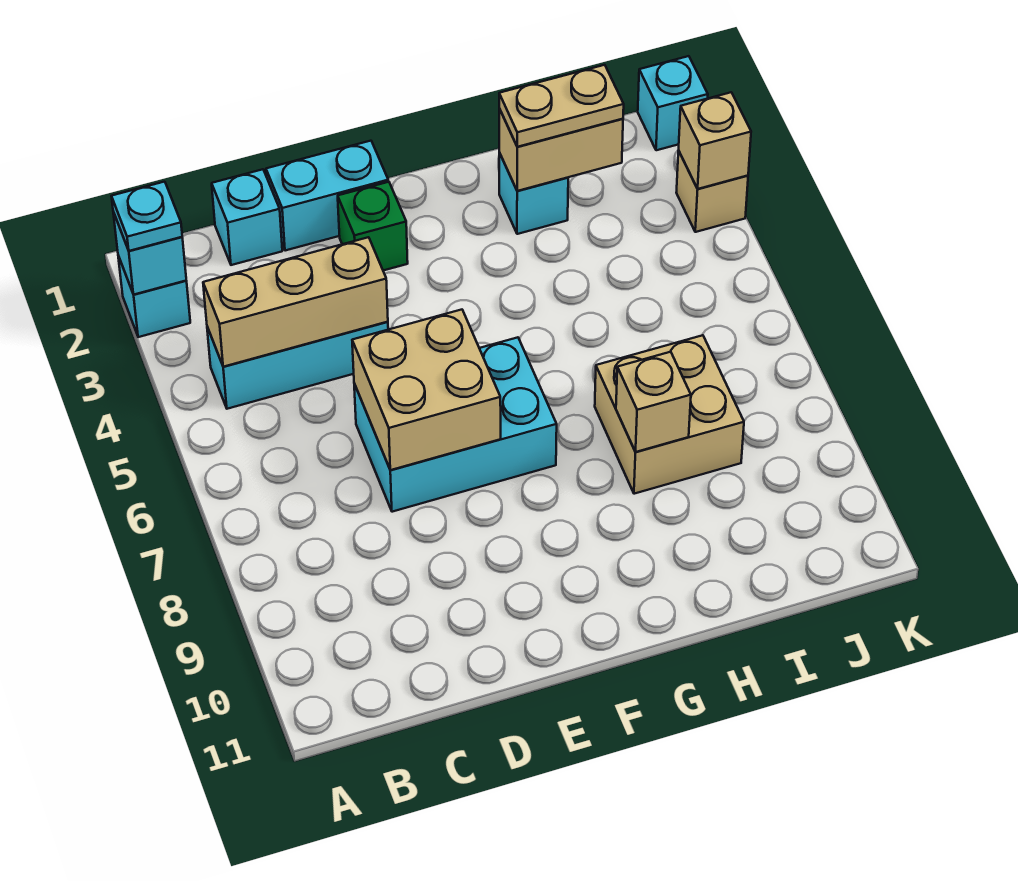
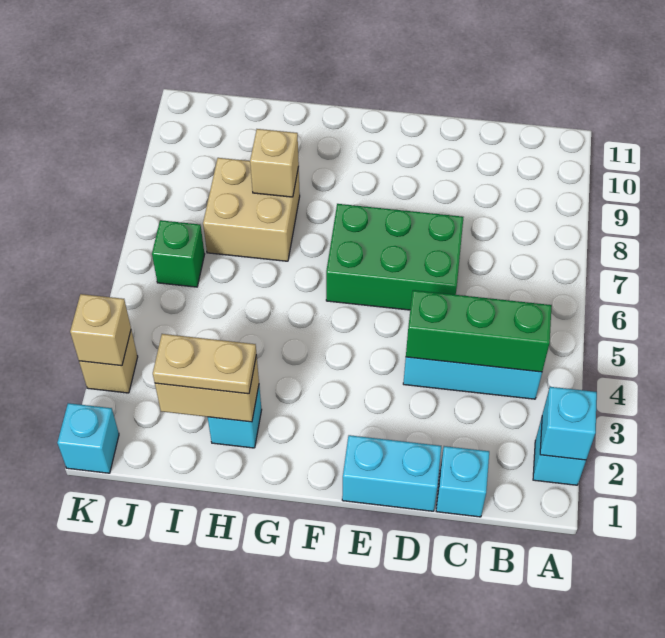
cyan 1x1 plate [112,182,182,251] -> none
tan 1x3 brick [203,237,388,367] -> green 1x3 brick [406,290,552,372]
cyan 2x3 brick [354,337,557,512] -> green 2x3 brick [326,204,463,310]
tan 2x2 brick [352,310,501,470] -> none
green 1x1 brick [338,182,408,271] -> green 1x1 brick moved to [152,220,205,287]

